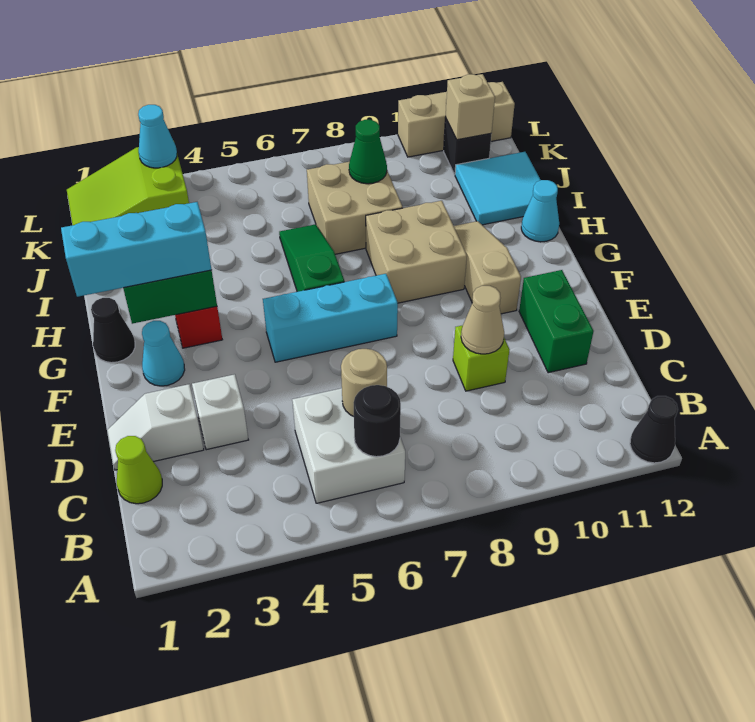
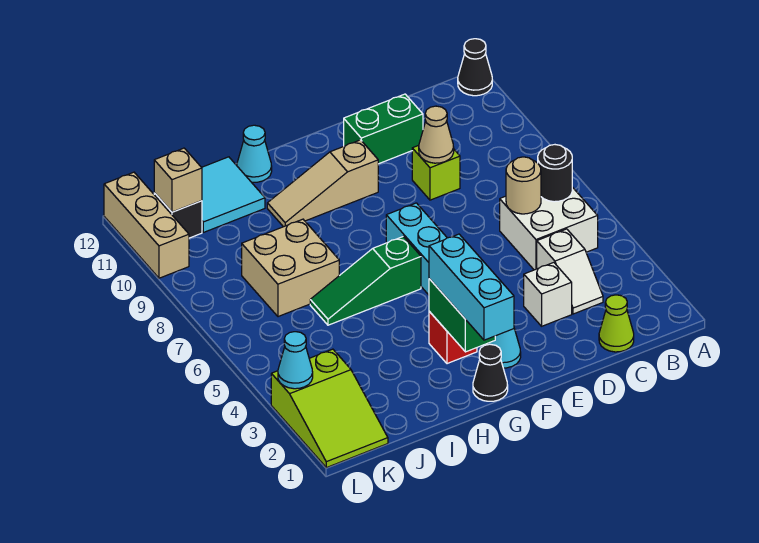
white 1x2 slope [107,384,204,470] -> white 1x2 slope moved to [537,229,603,314]
tan 2x2 brick [366,201,467,303] -> none
green 1x1 cone [349,120,387,184] -> none

